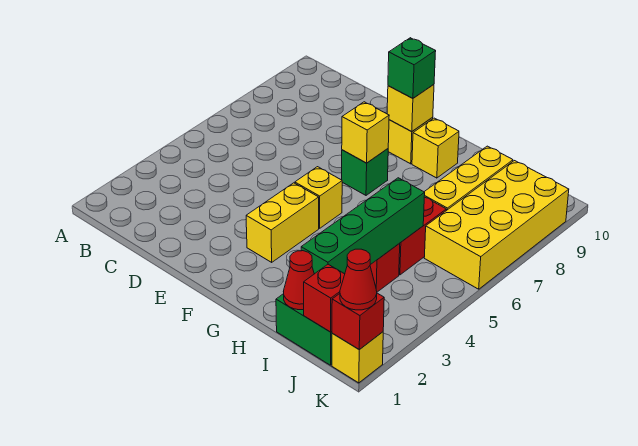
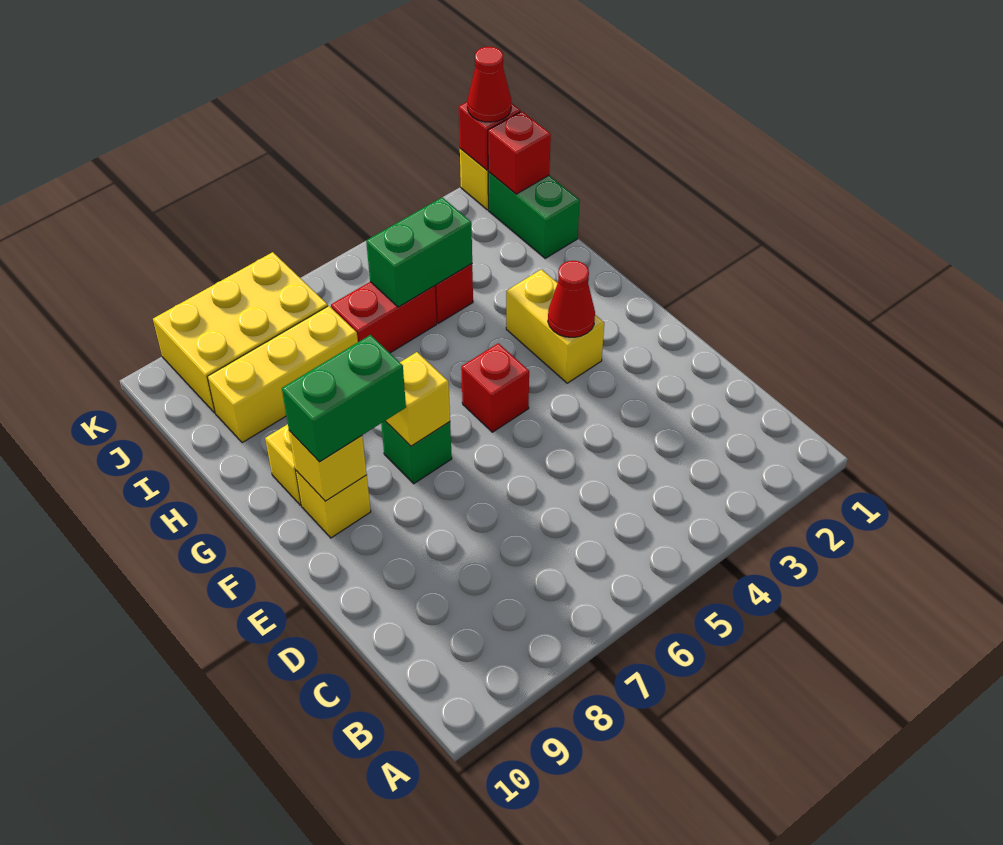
yellow 1x2 brick [246,183,319,262] -> yellow 1x2 brick turned to [506,269,604,383]
yellow 1x1 brick [295,167,342,228] -> red 1x1 brick [461,343,529,432]
green 1x1 brick [388,38,436,98] -> green 1x2 brick [282,335,406,462]
red 1x1 cone [283,251,314,310] -> red 1x1 cone moved to [548,261,595,337]
green 1x4 brick [301,178,425,274] -> green 1x2 brick [366,197,472,307]
yellow 2x4 brick [424,161,569,289] -> yellow 2x3 brick [153,252,328,413]

